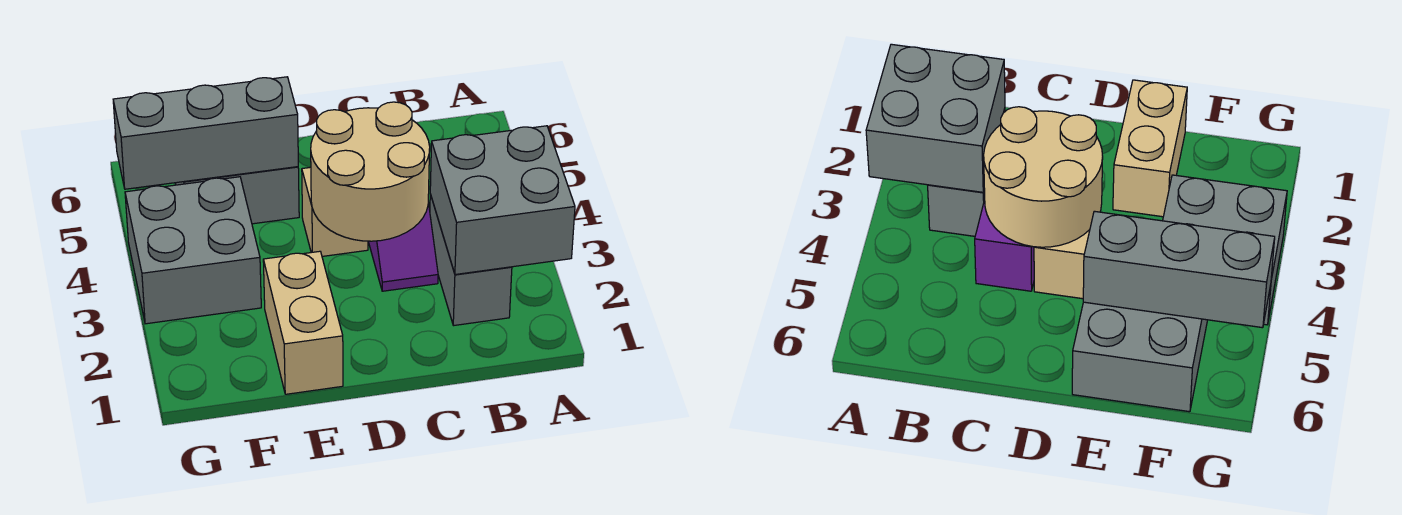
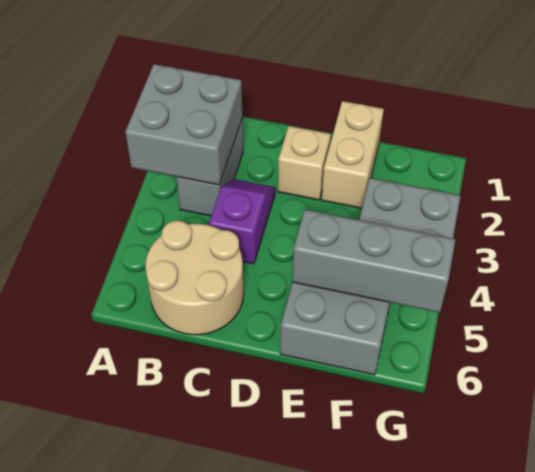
tan 2x2 round brick [311,102,430,241] -> tan 2x2 round brick moved to [145,221,244,335]
tan 1x1 brick [302,167,368,256] -> tan 1x1 brick moved to [278,126,331,200]

